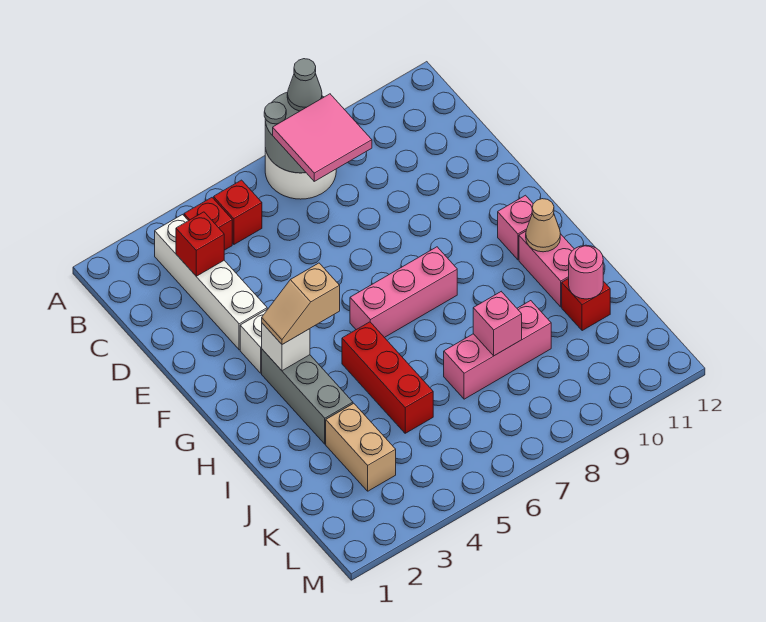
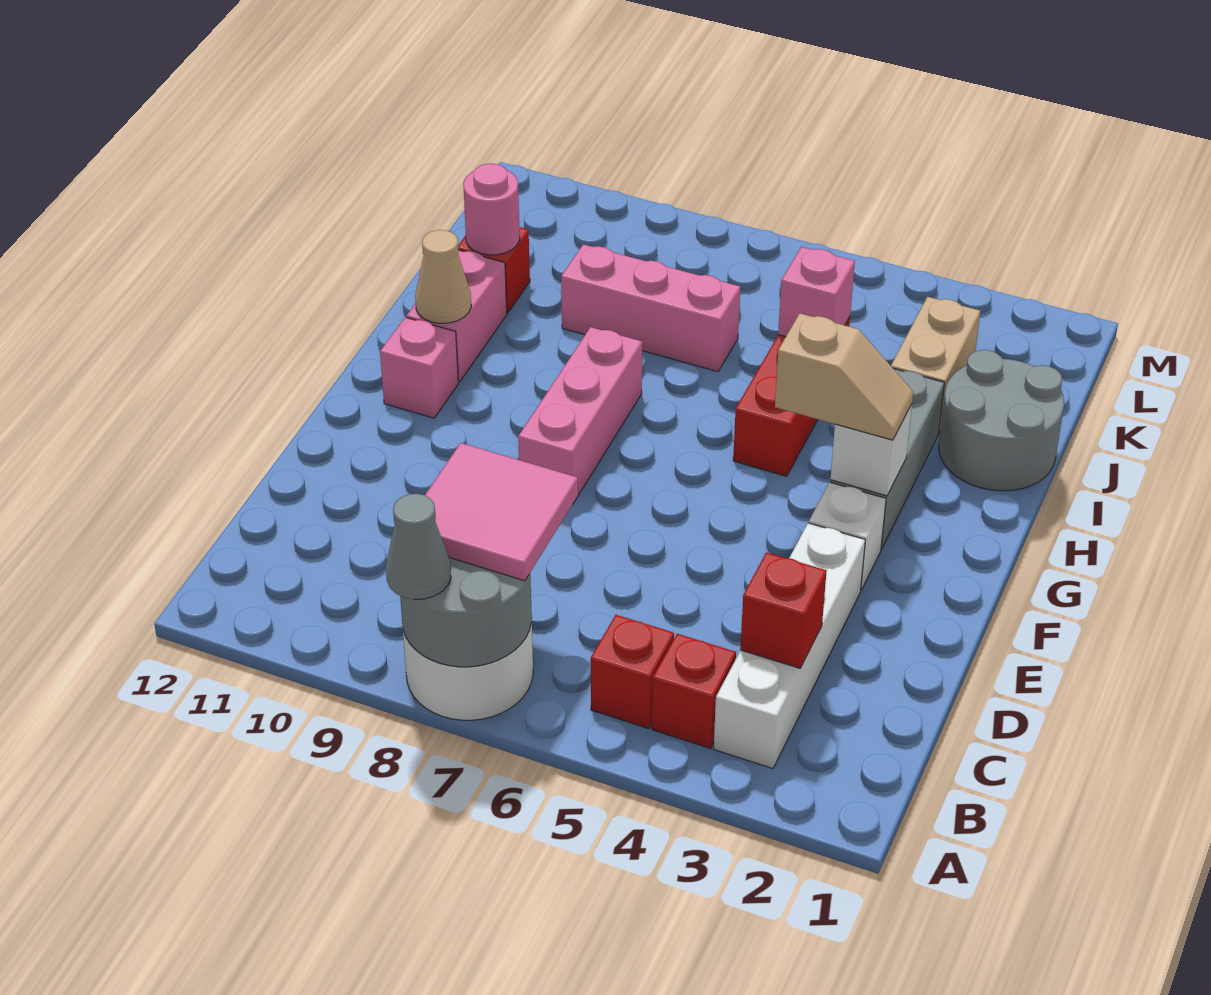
pink 1x3 brick [350,247,457,338] -> pink 1x3 brick turned to [518,327,642,502]
none -> grey 2x2 round brick [939,350,1064,491]
pink 1x1 brick [473,292,522,356] -> pink 1x1 brick moved to [778,247,855,337]

